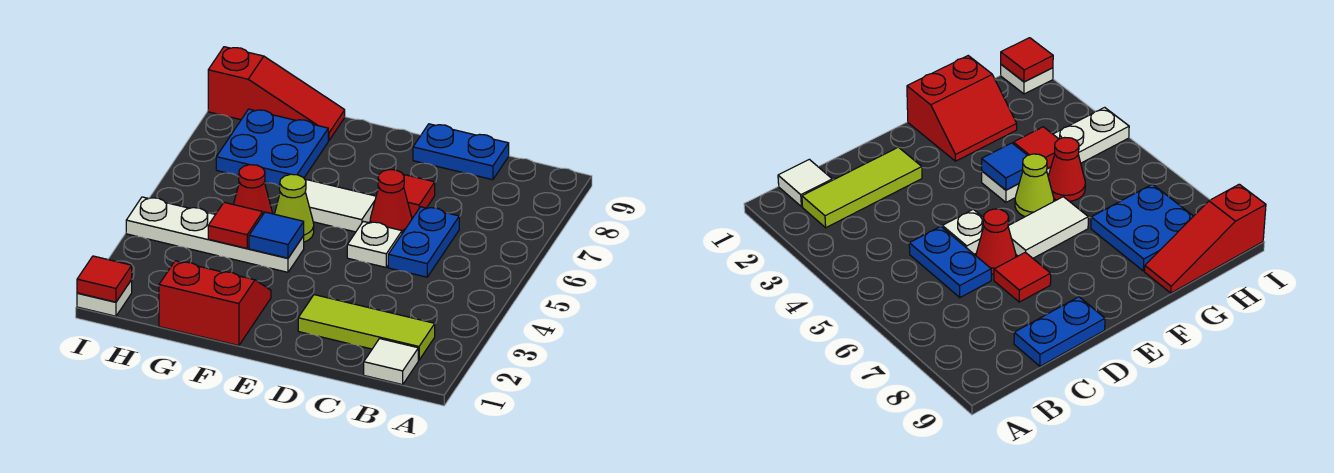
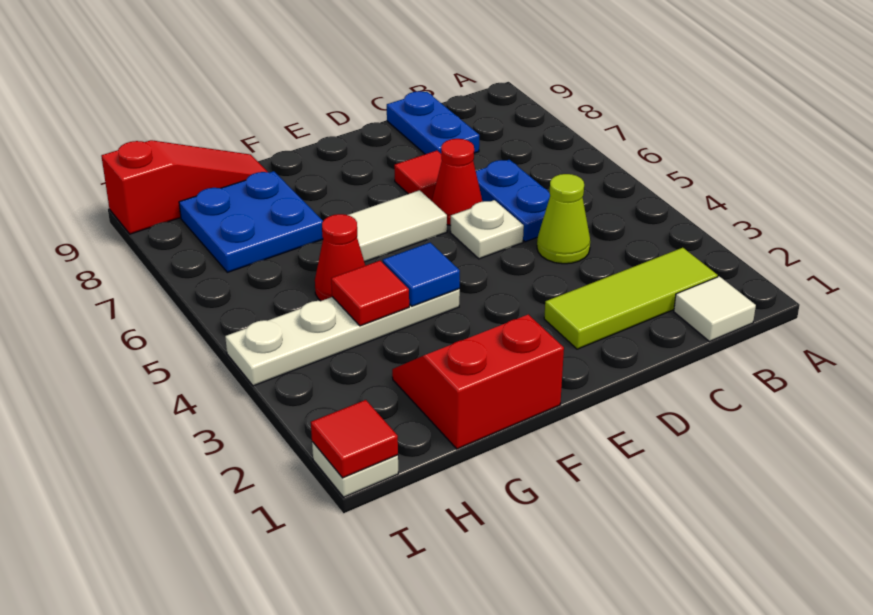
blue 1x2 plate [413,124,509,180] -> blue 1x2 plate turned to [387,91,479,154]
lime 1x1 cone [275,174,314,242] -> lime 1x1 cone moved to [537,174,590,264]

